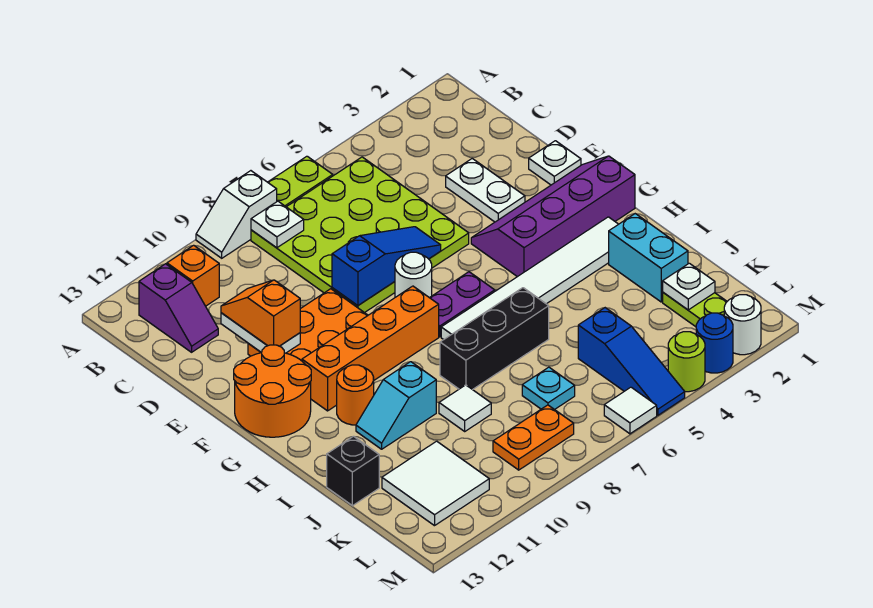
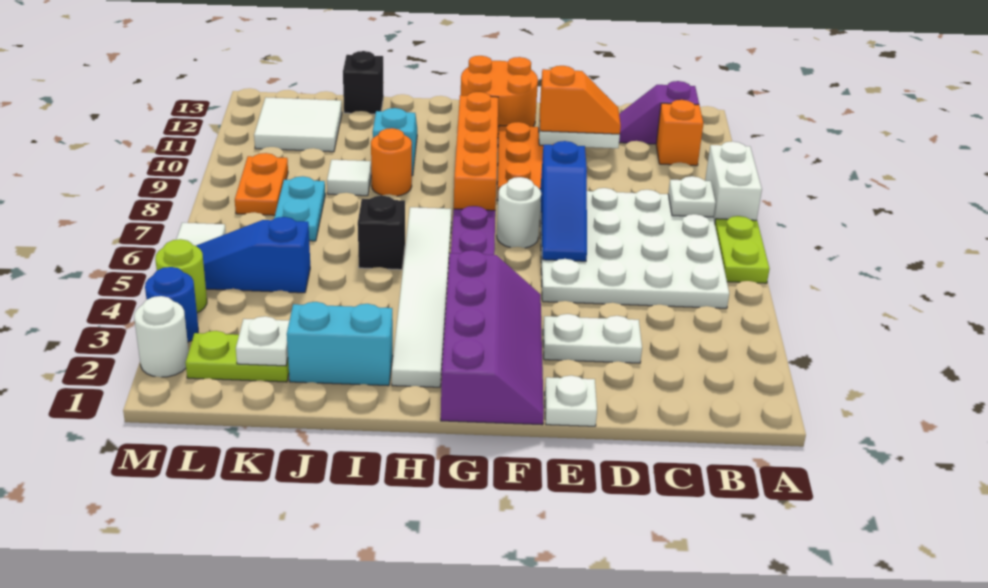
white 1x2 slope [196,171,277,258] -> white 1x2 brick [705,141,762,223]
lime 4x4 plate [251,157,469,313] -> white 4x4 plate [540,188,729,308]
orange 1x1 round brick [337,365,374,425] -> orange 1x1 round brick moved to [371,128,412,196]
black 1x3 brick [440,288,549,390] -> black 1x1 brick [358,196,405,270]
cyan 1x1 plate [522,367,575,410] -> cyan 1x2 plate [274,176,325,241]

